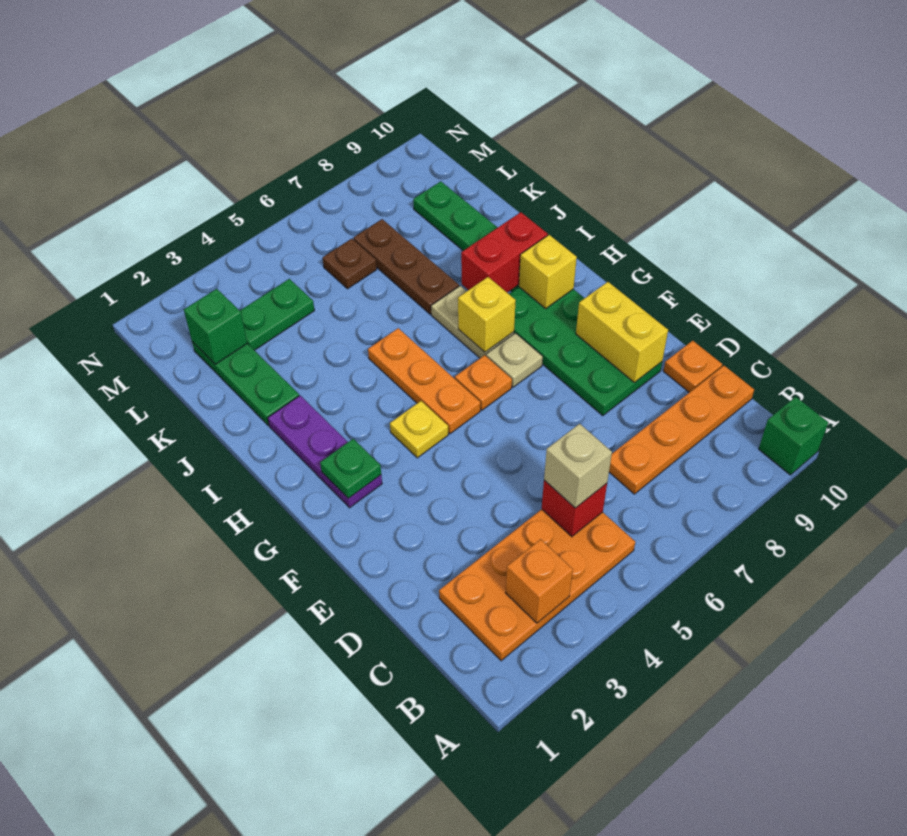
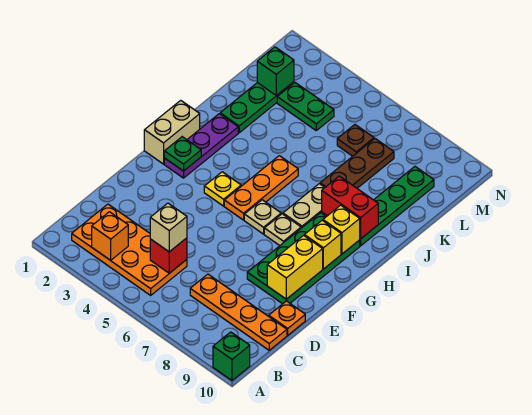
none -> tan 1x2 brick [144,100,200,164]
orange 1x1 plate [455,355,512,410] -> tan 1x1 plate [244,200,281,234]
yellow 1x1 brick [458,277,516,352] -> yellow 1x1 brick moved to [304,220,341,269]

